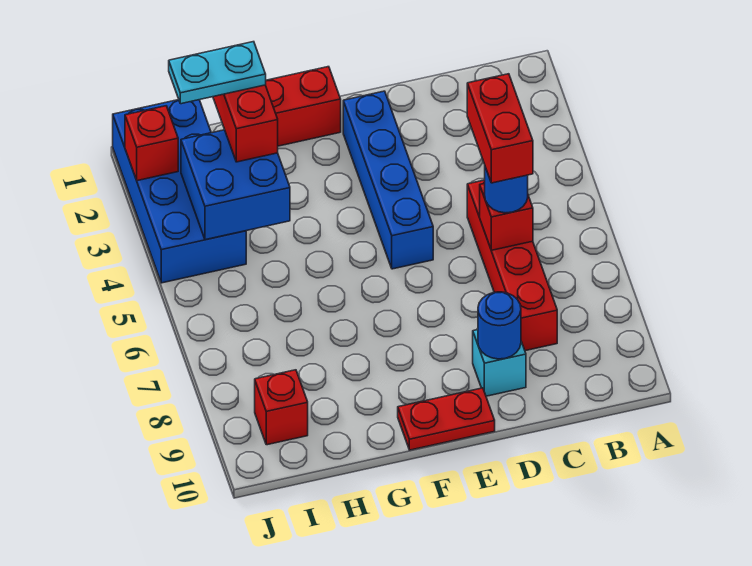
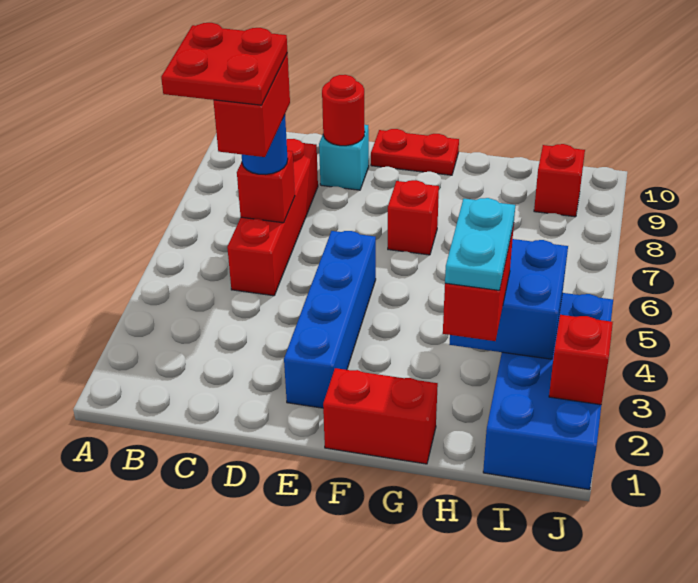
none -> red 2x2 plate [161,23,287,105]
blue 1x1 round brick [478,292,521,359] -> red 1x1 round brick [322,75,365,146]
none -> red 1x1 brick [388,180,439,255]
cyan 1x2 plate [169,42,266,104] -> cyan 1x2 plate turned to [445,198,515,291]

